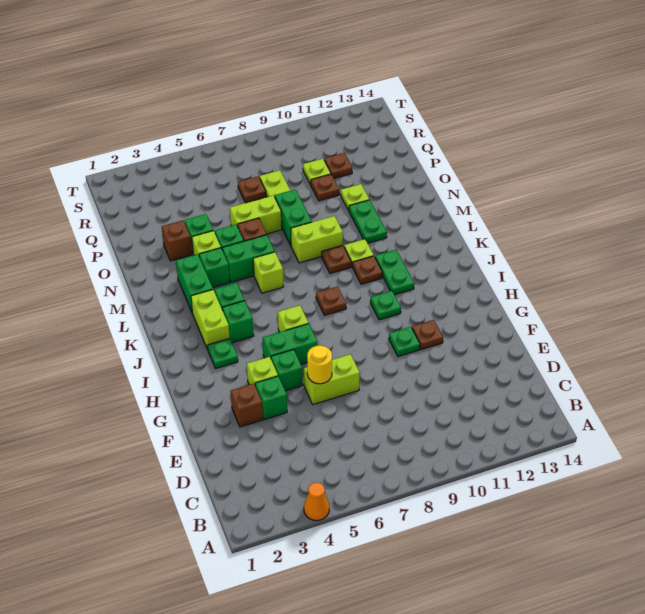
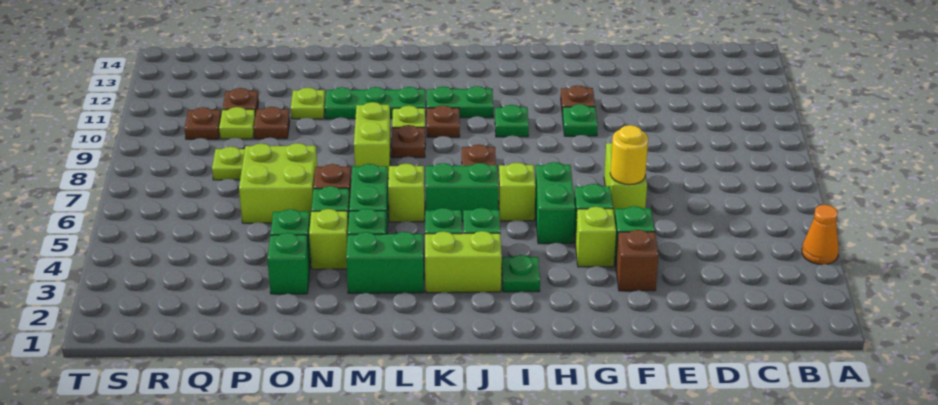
green 1x2 plate [349,200,387,243] -> green 1x3 plate [325,87,426,119]
green 1x2 brick [275,189,312,245] -> green 1x2 brick moved to [426,163,498,221]
brown 1x1 brick [162,220,192,261] -> green 1x1 brick [267,233,310,294]
lime 1x2 brick [230,195,282,234] -> lime 2x2 brick [239,143,317,223]
brown 1x1 plate [238,176,266,203] -> brown 1x1 plate moved to [184,107,221,139]

